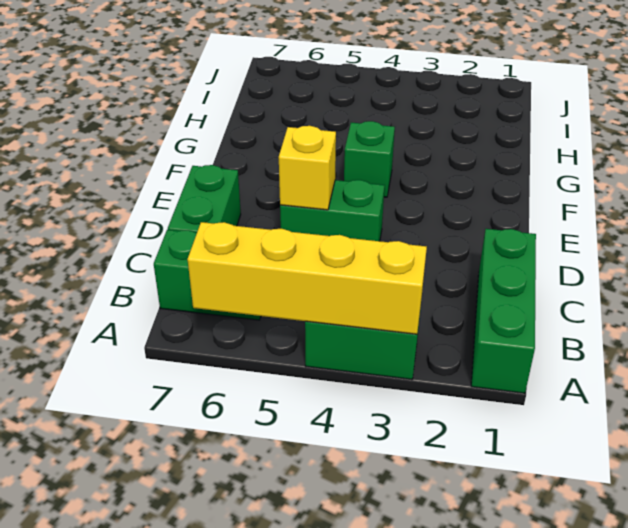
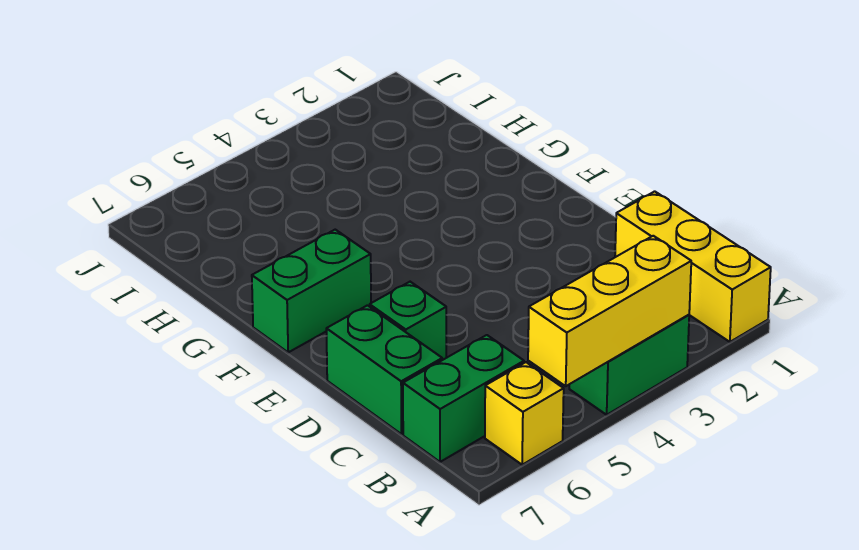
green 1x3 brick [471,229,536,393] -> yellow 1x3 brick [615,191,771,342]
yellow 1x4 brick [187,222,427,334] -> yellow 1x3 brick [528,236,691,386]
green 1x2 brick [280,180,385,241] -> green 1x2 brick moved to [252,230,371,352]
yellow 1x1 brick [279,126,336,210] -> yellow 1x1 brick moved to [485,362,564,465]
green 1x1 brick [344,121,395,197] -> green 1x1 brick moved to [370,282,446,360]

